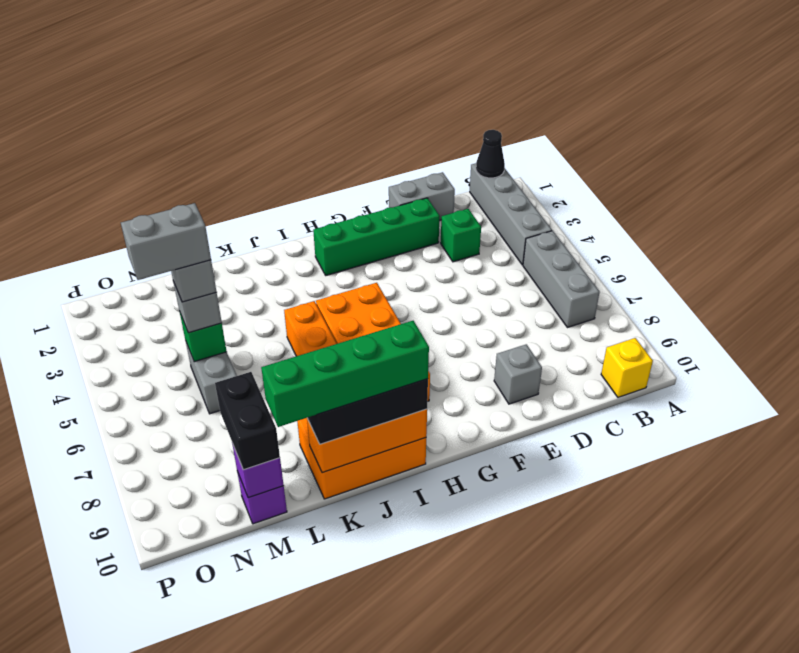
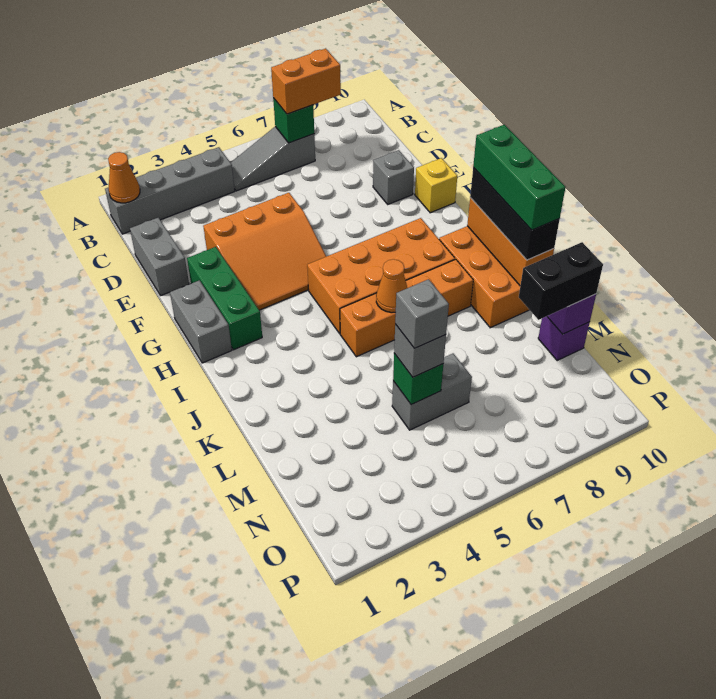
black 1x1 cone [476,130,505,178] -> orange 1x1 cone [108,152,140,203]
grey 1x3 brick [523,231,600,328] -> grey 1x3 slope [231,127,315,191]
none -> orange 1x2 brick [271,48,341,114]
yellow 1x1 brick [601,338,653,397] -> yellow 1x1 brick moved to [415,158,457,213]
green 1x1 brick [441,209,481,262] -> green 1x1 brick moved to [273,98,314,143]
green 1x4 brick [313,198,440,275] -> green 1x3 brick [187,247,262,350]
none -> orange 3x3 slope [203,193,326,310]
green 1x4 brick [261,321,429,427] -> green 1x3 brick [473,125,565,230]
none -> orange 1x1 cone [376,259,407,313]
grey 1x2 brick [121,203,211,280] -> grey 1x2 brick moved to [170,280,232,363]

